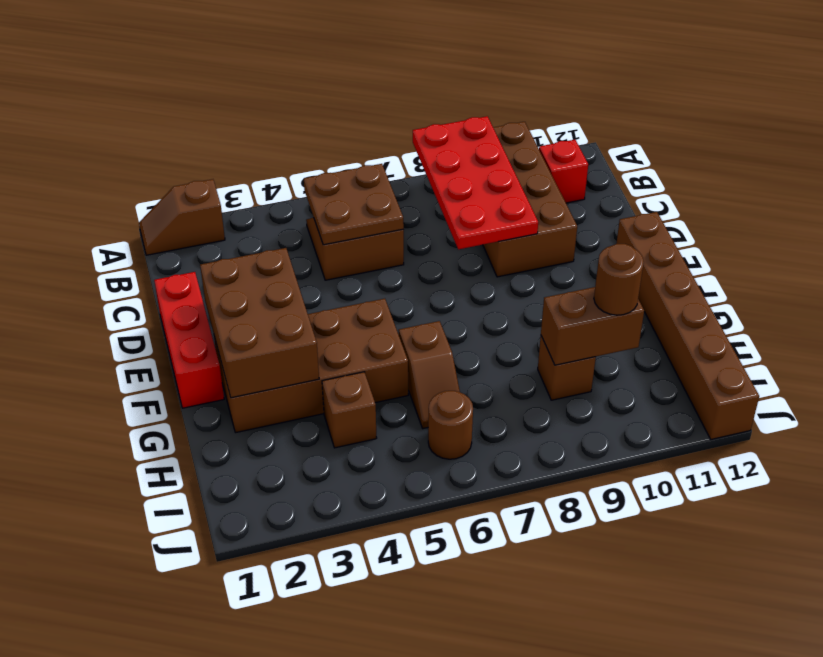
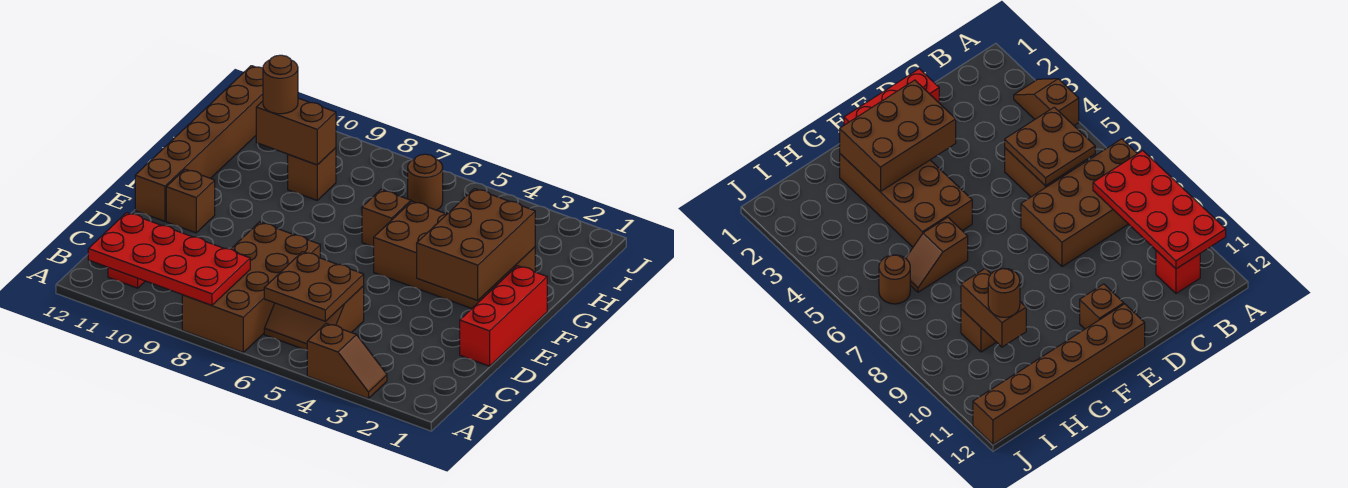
brown 1x2 slope [139,179,225,255] -> brown 1x2 slope moved to [307,323,387,399]
red 2x4 plate [413,116,538,249] -> red 2x4 plate turned to [88,213,250,305]
brown 2x4 brick [483,122,577,277] -> brown 2x4 brick moved to [182,222,320,352]
brown 1x1 brick [322,372,377,448] -> brown 1x1 brick moved to [166,169,215,233]

